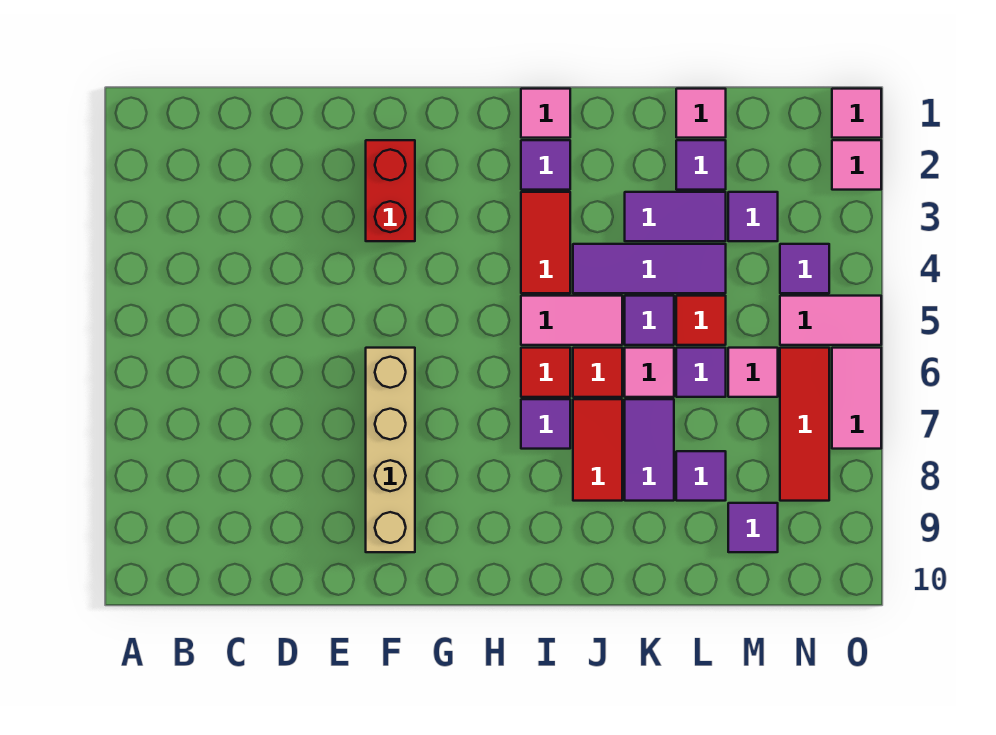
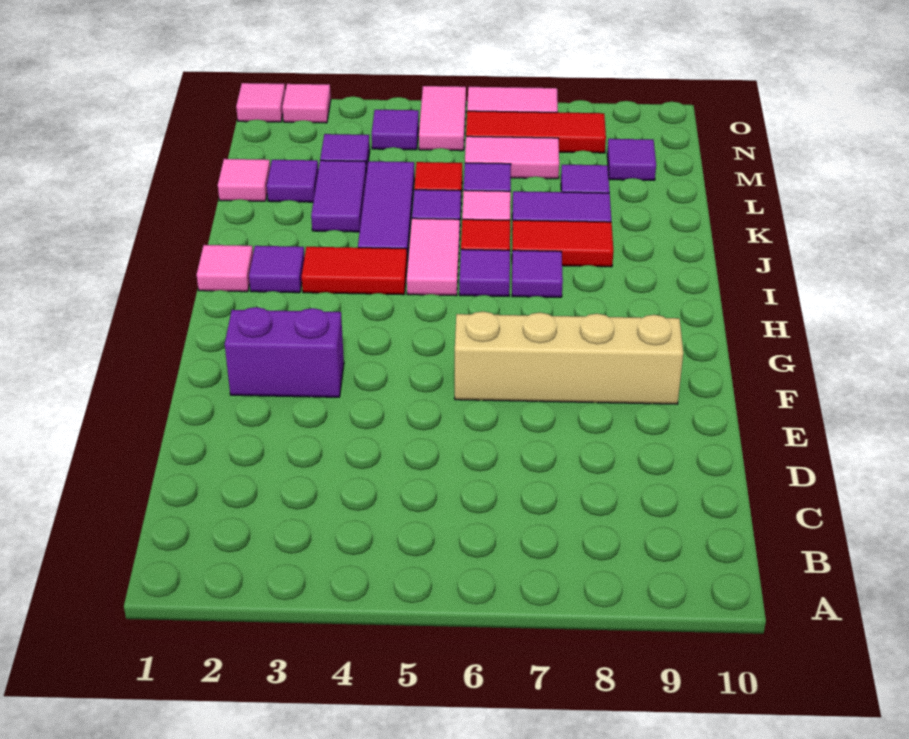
red 1x2 brick [366,140,415,241] -> purple 1x2 brick [225,307,344,397]
red 1x1 tile [521,348,570,397] -> purple 1x1 tile [459,249,510,296]
pink 1x1 tile [728,348,778,397] -> pink 1x2 tile [465,136,559,179]

